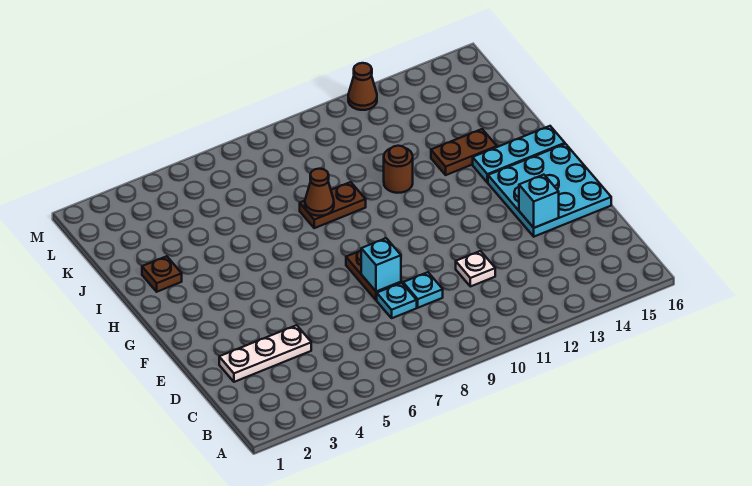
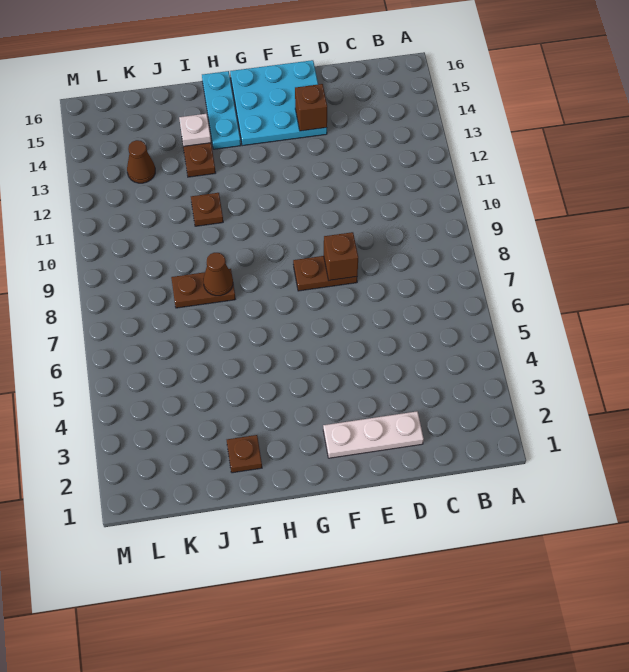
white 1x3 plate [219,325,311,382] -> white 1x3 plate turned to [323,411,424,458]
cyan 1x1 plate [377,283,417,318] -> none
cyan 1x1 plate [403,272,443,308] -> none
white 1x1 plate [456,251,495,287] -> white 1x1 plate moved to [179,114,211,146]
cyan 1x1 brick [361,238,401,292] -> brown 1x1 brick [324,232,358,281]
cyan 1x1 brick [519,175,559,228] -> brown 1x1 brick [295,84,327,131]
brown 1x2 plate [300,182,366,228] -> brown 1x2 plate turned to [171,269,235,308]
brown 1x1 round brick [384,146,413,193] -> brown 1x1 plate [191,193,223,226]
brown 1x1 cone [348,63,377,110] -> brown 1x1 cone moved to [127,140,155,183]

